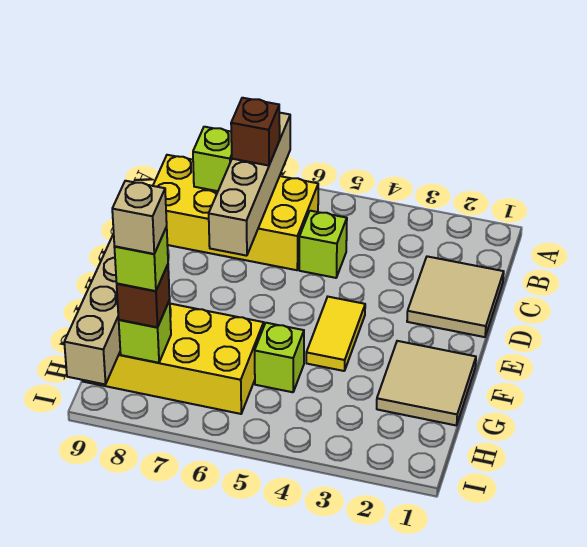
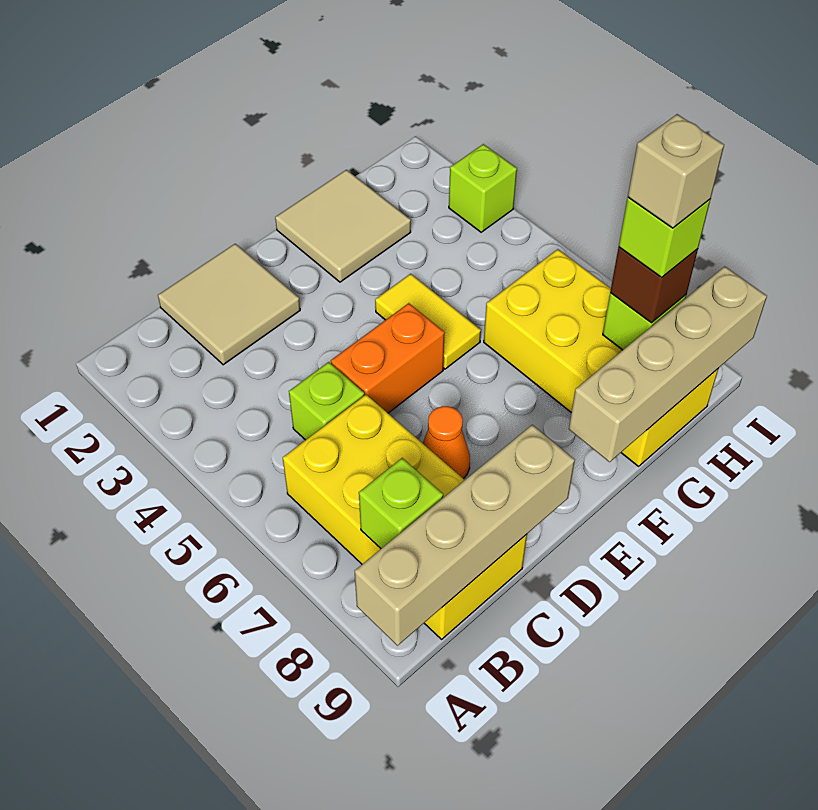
tan 1x4 brick [209,113,290,256] -> tan 1x4 brick moved to [355,425,575,646]
brown 1x1 brick [231,98,280,166] -> none
none -> orange 1x2 brick [331,303,445,413]
none -> orange 1x1 cone [423,406,470,479]
yellow 1x2 tile [306,297,365,371] -> yellow 1x2 tile turned to [375,274,481,369]
lime 1x1 brick [255,323,304,392] -> lime 1x1 brick moved to [449,144,517,232]

